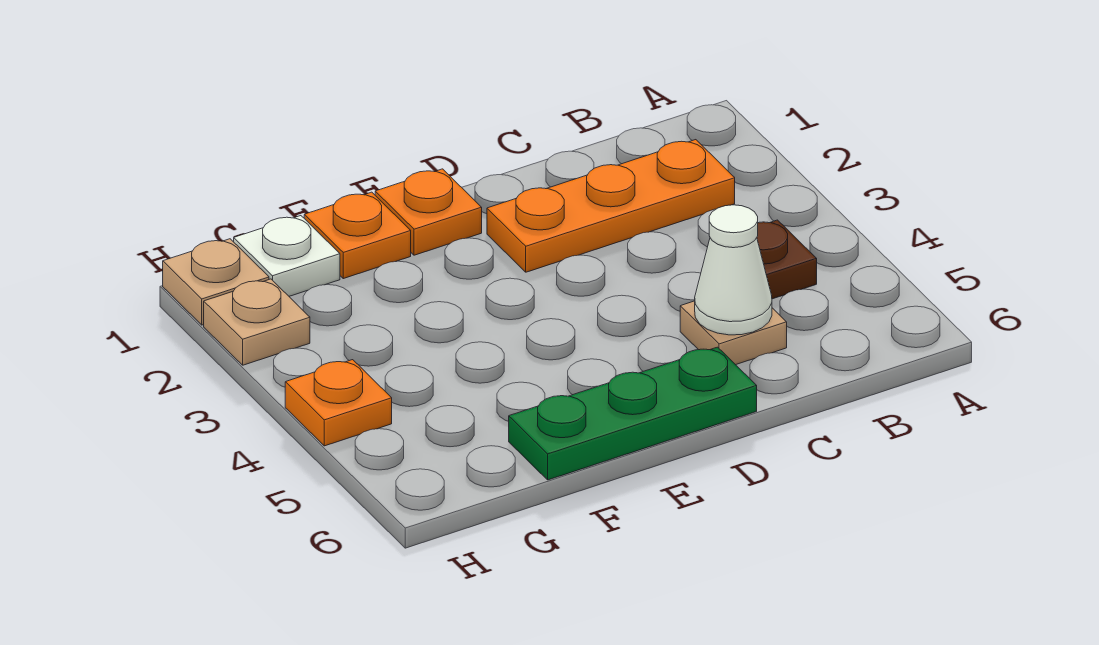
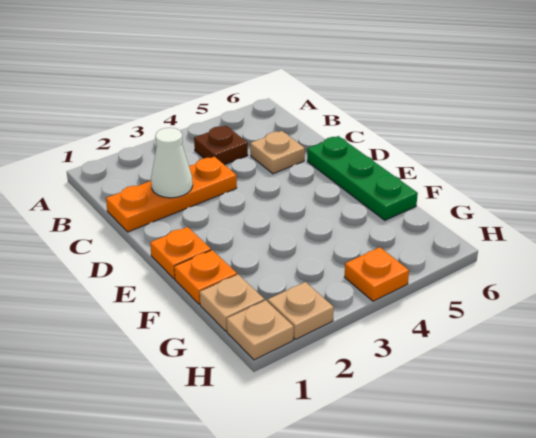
orange 1x3 plate [487,140,735,272] -> orange 1x3 plate turned to [106,157,237,232]
white 1x1 cone [695,205,772,335] -> white 1x1 cone moved to [151,128,193,198]
white 1x1 plate [234,216,340,296] -> tan 1x1 plate [200,275,264,331]

